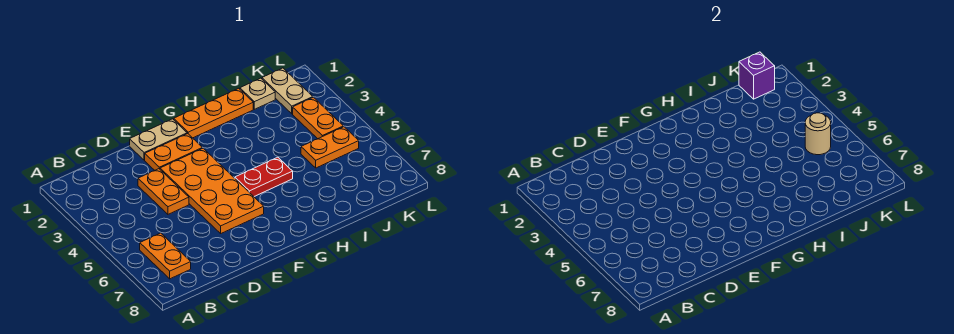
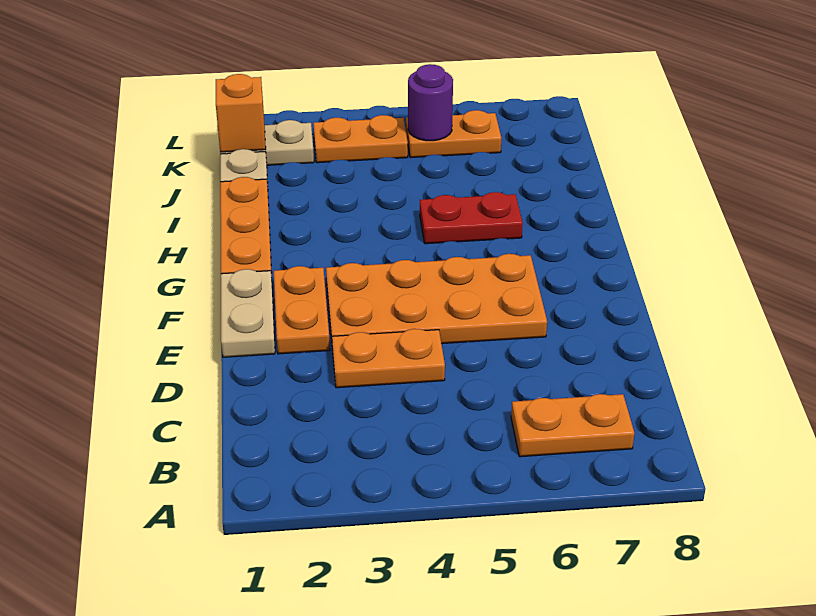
red 1x2 plate [235,157,293,196] -> red 1x2 plate turned to [420,192,523,244]
orange 1x2 plate [301,127,359,168] -> orange 1x2 plate turned to [406,110,501,158]
purple 1x1 brick [739,52,775,99] -> orange 1x1 brick [216,74,266,152]
tan 1x1 round brick [805,113,831,155] -> purple 1x1 round brick [408,64,453,141]

